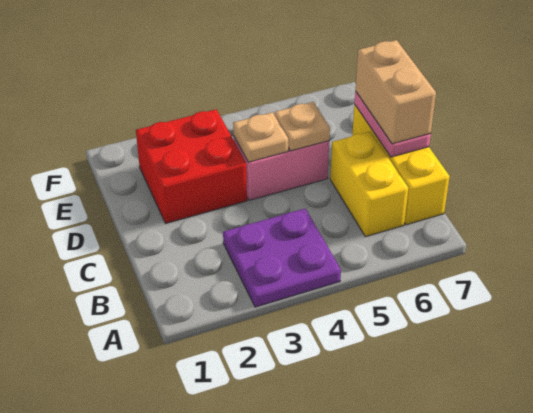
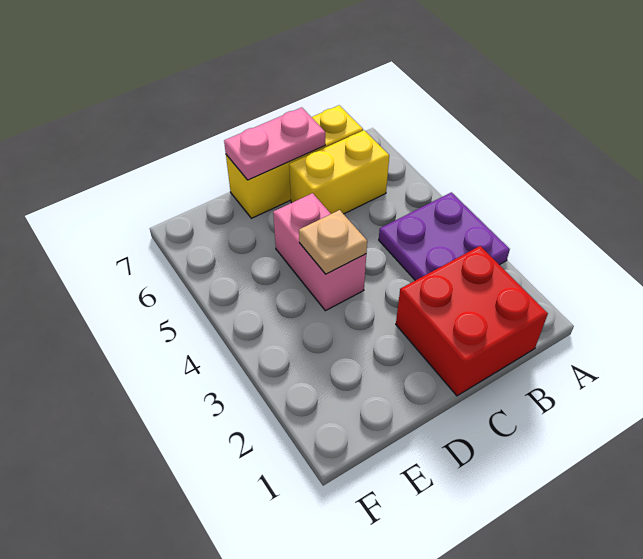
tan 1x2 brick [355,40,436,144] -> none
red 2x2 brick [136,109,247,223] -> red 2x2 brick moved to [396,246,548,396]
tan 1x1 plate [275,102,330,151] -> none

